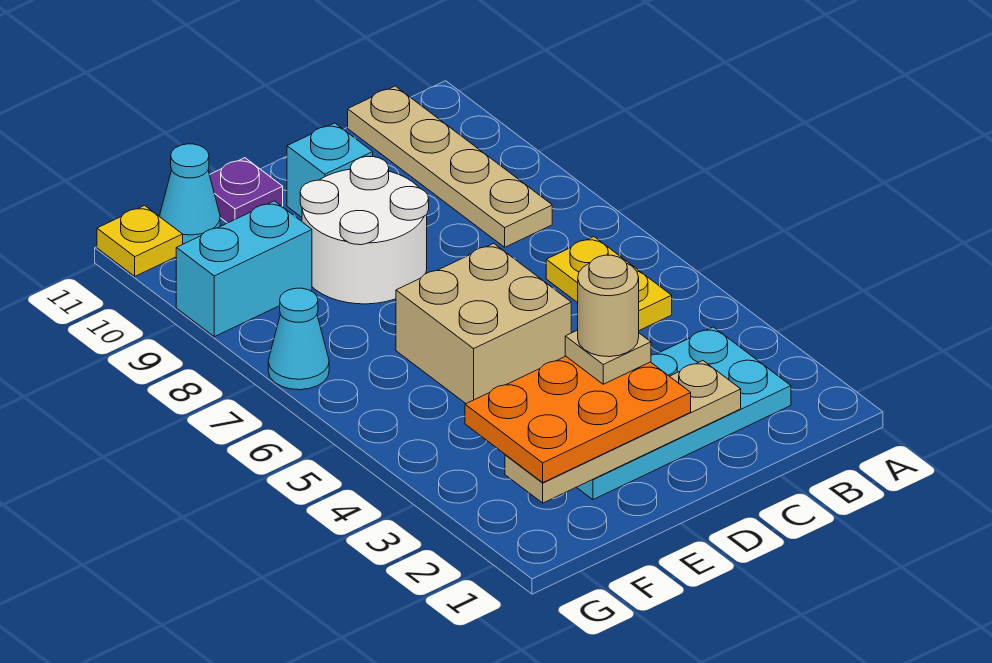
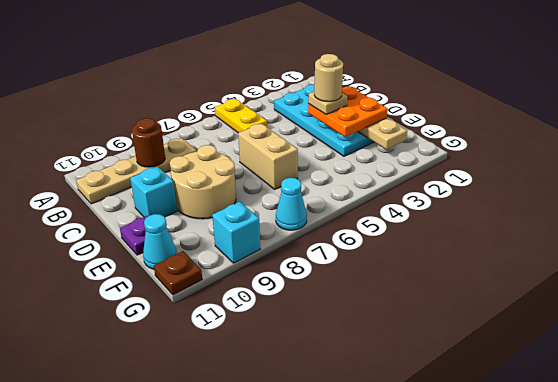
yellow 1x2 plate [546,237,672,330] -> yellow 1x2 plate turned to [215,99,267,133]
none -> brown 1x1 round brick [132,118,165,167]
orange 2x3 plate [465,356,691,482] -> orange 2x2 plate [308,86,388,137]
tan 2x2 brick [396,244,571,404] -> tan 1x2 brick [238,123,298,189]
white 2x2 round brick [300,157,429,304] -> tan 2x2 round brick [170,145,236,219]
cyan 1x2 brick [176,201,312,337] -> cyan 1x1 brick [212,202,260,263]
yellow 1x1 plate [97,206,183,276] -> brown 1x1 plate [154,251,202,295]

